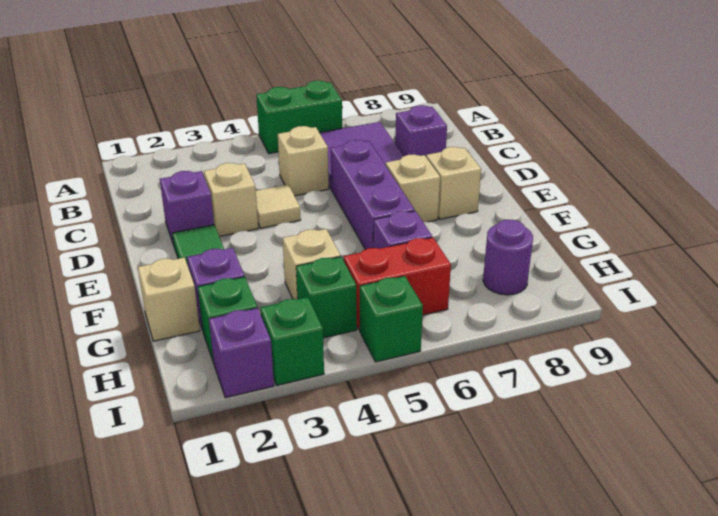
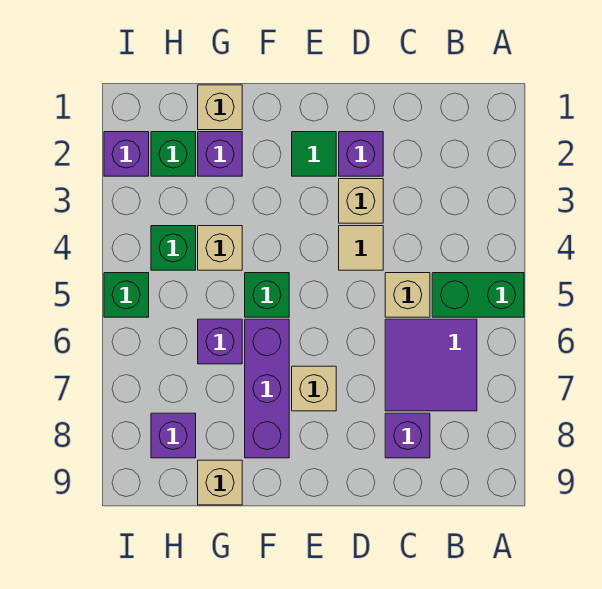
green 1x2 brick [256,81,342,154] -> green 1x2 brick turned to [432,273,524,317]
purple 1x3 brick [331,140,415,250] -> purple 1x3 brick turned to [245,319,289,458]
tan 1x1 brick [426,147,481,219] -> tan 1x1 brick moved to [198,460,242,505]
red 1x2 brick [344,237,451,330] -> none
purple 1x1 round brick [483,220,533,295] -> purple 1x1 brick [151,413,196,458]
green 1x1 brick [260,297,324,385] -> green 1x1 brick moved to [245,273,289,317]

